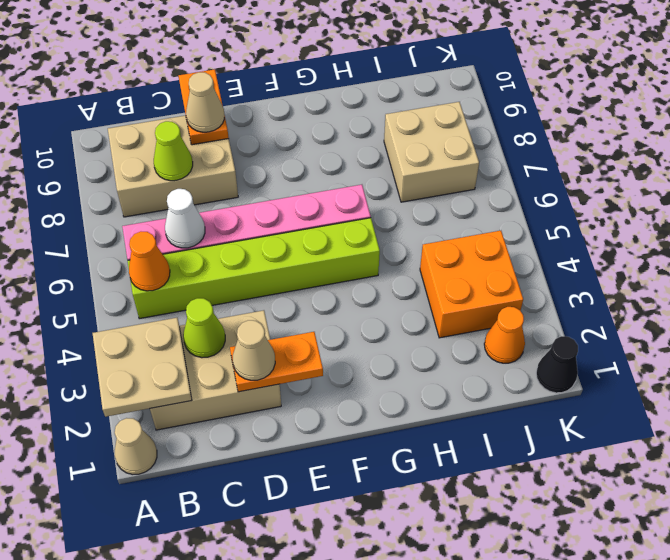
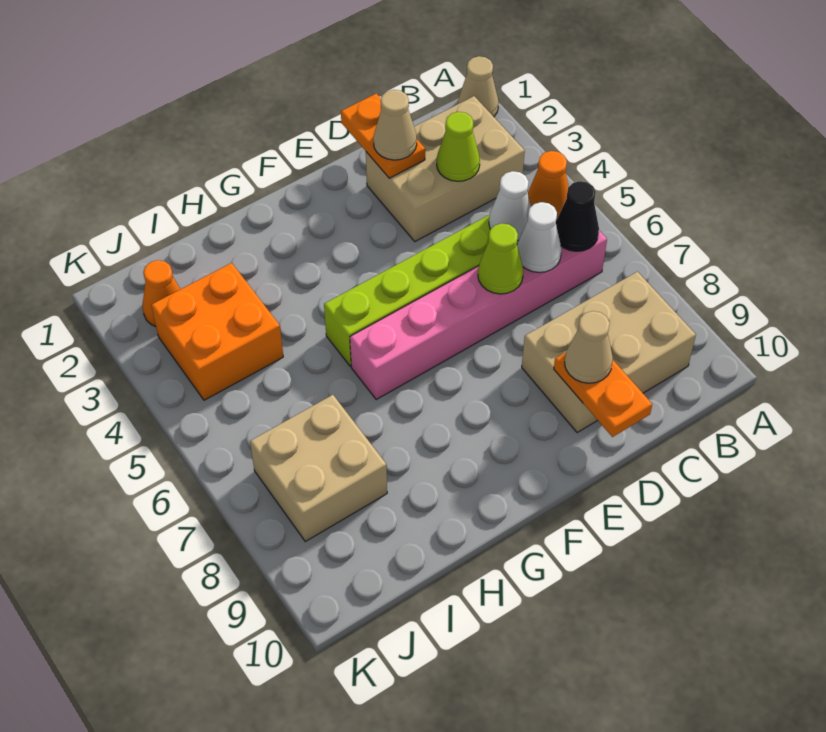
tan 2x2 plate [93,318,192,417] -> none
none -> white 1x1 cone [489,171,531,241]
lime 1x1 cone [154,121,193,181] -> lime 1x1 cone moved to [478,223,523,294]
orange 1x2 plate [230,332,323,392] -> orange 1x2 plate turned to [341,93,425,178]
black 1x1 cone [536,336,578,393] -> black 1x1 cone moved to [556,181,599,251]

